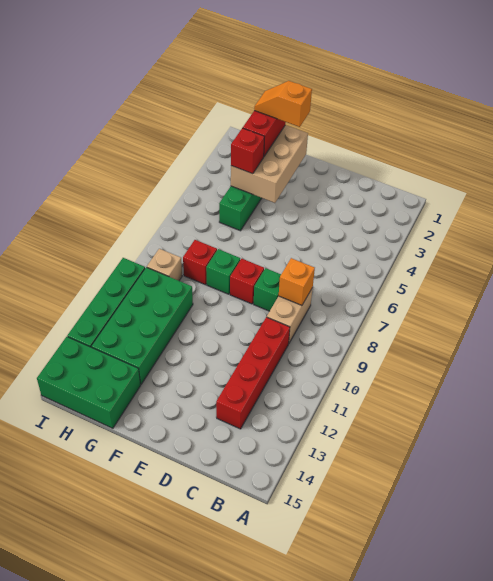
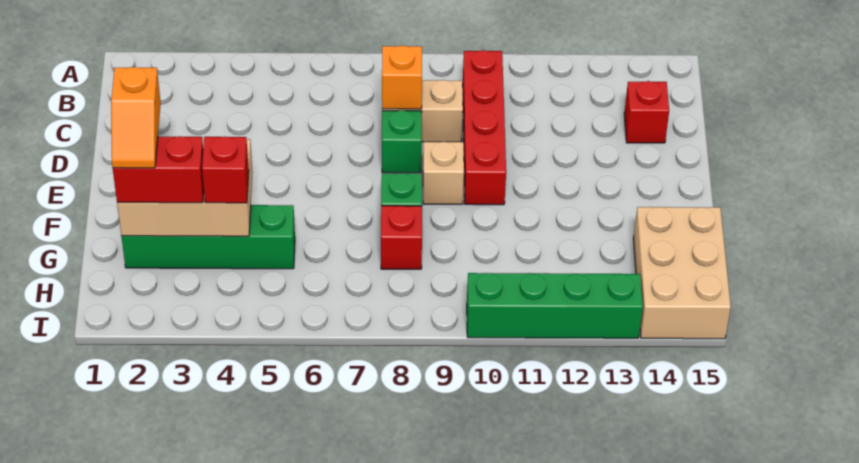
red 1x4 brick [216,317,290,429] -> red 1x4 brick turned to [463,50,506,205]
red 1x1 brick [230,259,264,304] -> red 1x1 brick moved to [624,81,669,143]
green 2x4 brick [91,267,193,384] -> none
green 2x3 brick [37,337,141,428] -> tan 2x3 brick [633,207,731,339]
tan 1x1 brick [147,249,182,281] -> tan 1x1 brick moved to [423,142,464,204]

